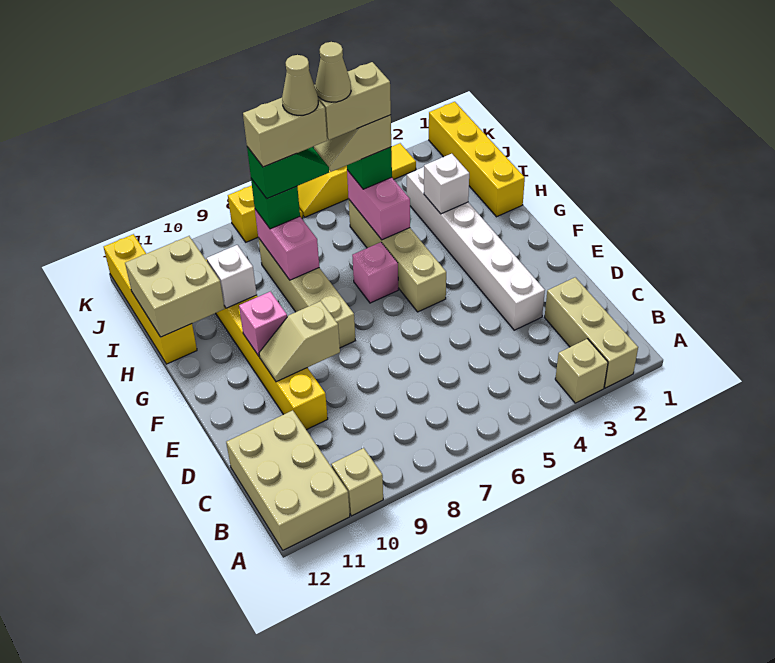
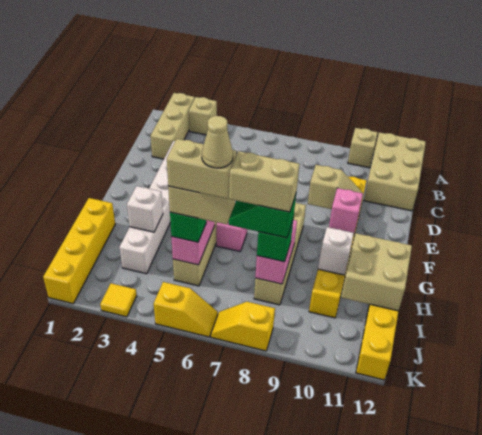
tan 1x1 cone [282,55,318,115] -> none

